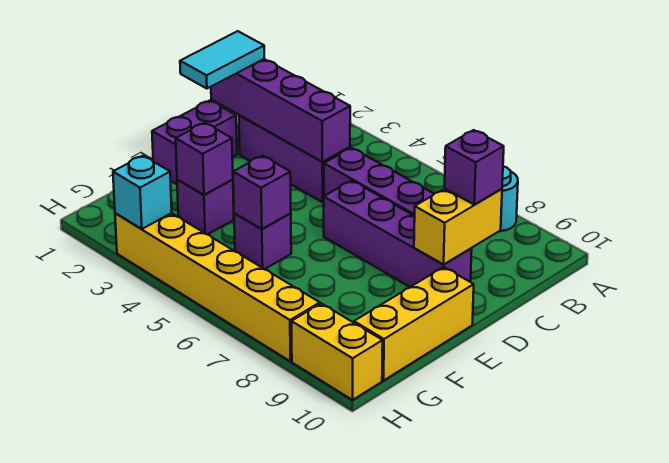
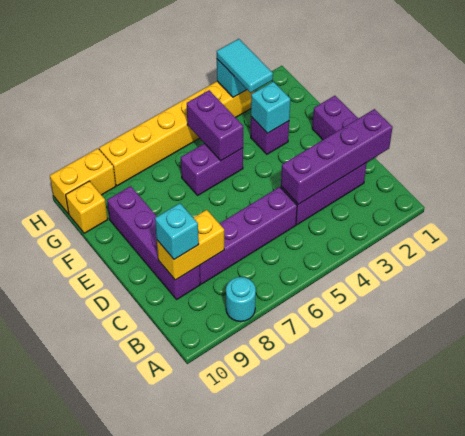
cyan 1x2 tile [180,31,264,89] -> cyan 1x2 tile moved to [217,39,273,93]
yellow 1x2 brick [414,189,502,264] -> yellow 1x2 brick turned to [157,210,224,280]
purple 1x1 brick [445,130,504,205] -> cyan 1x1 brick [155,203,199,259]
purple 1x4 brick [324,181,472,287] -> purple 1x4 brick turned to [107,186,200,299]
yellow 1x3 brick [354,267,474,381] -> yellow 1x1 brick [66,181,108,233]
purple 1x1 brick [176,123,233,195] -> cyan 1x1 brick [251,82,290,133]
purple 1x1 brick [234,213,291,269] -> purple 1x2 brick [181,143,243,195]
purple 1x1 brick [233,156,291,229] -> purple 1x2 brick [187,90,243,161]

